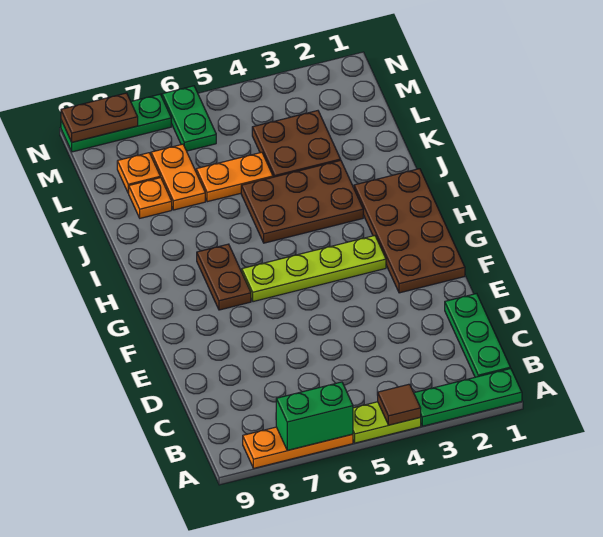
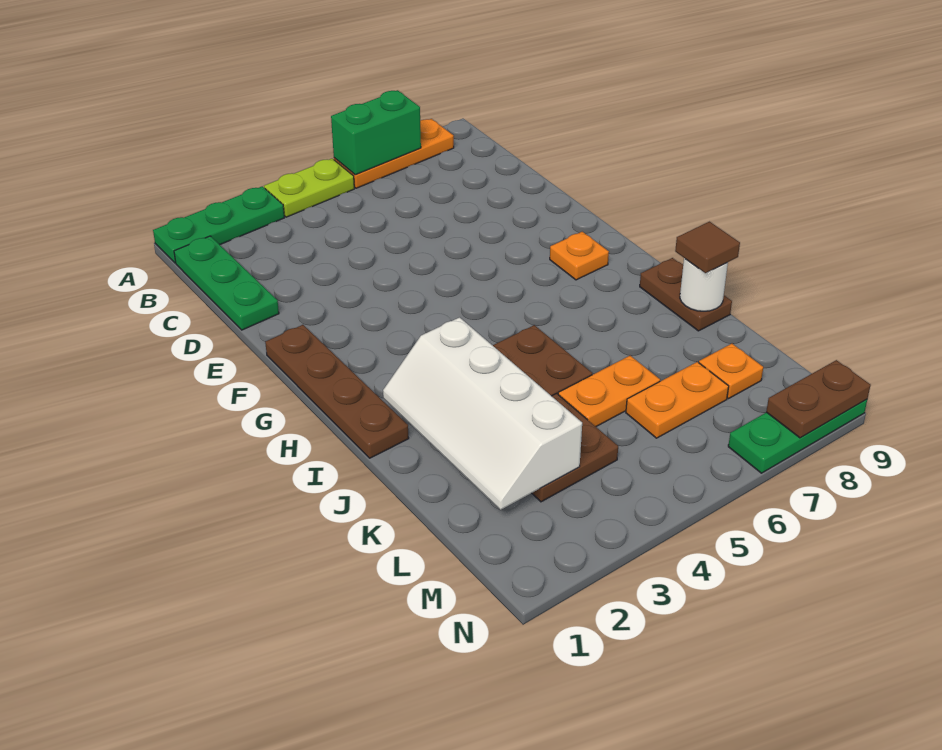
brown 1x1 tile [378,384,421,425] -> brown 1x1 tile moved to [675,222,740,273]
brown 2x4 plate [354,169,465,293] -> brown 1x4 plate [265,325,409,458]
lime 1x4 plate [242,236,386,302] -> none
brown 1x2 plate [197,244,251,310] -> brown 1x2 plate moved to [640,258,732,331]
none -> white 2x4 slope [383,317,582,510]
none -> white 1x1 round brick [680,258,728,311]
orange 1x2 plate [151,144,205,210] -> orange 1x2 plate turned to [626,362,729,438]
orange 1x1 plate [128,178,172,218] -> orange 1x1 plate moved to [550,232,609,280]
green 1x2 plate [162,86,216,151] -> none

